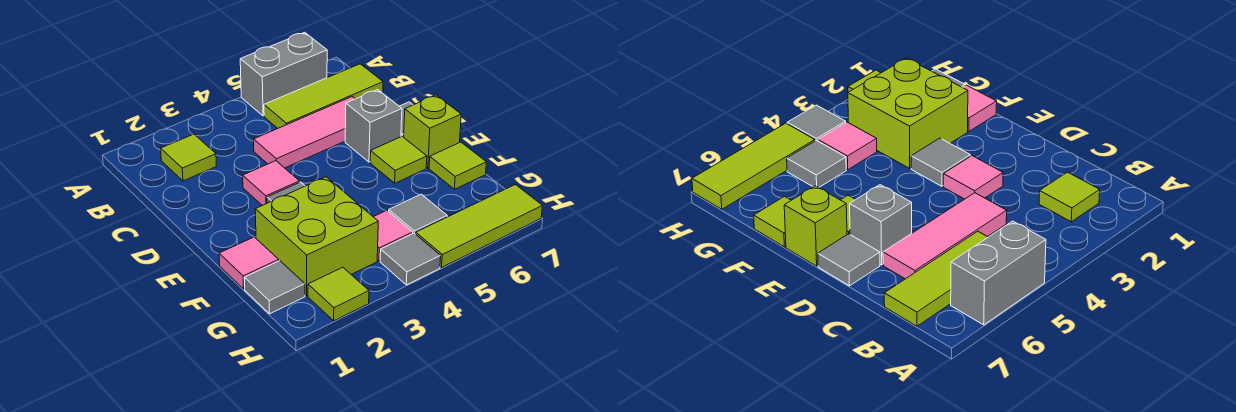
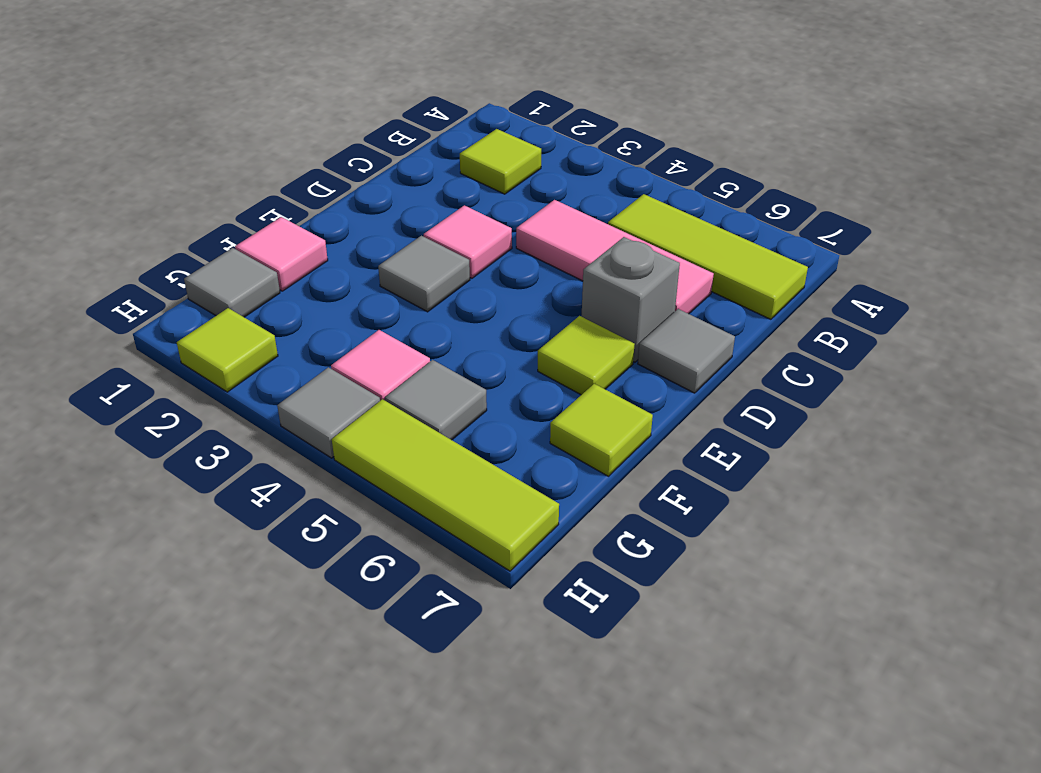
grey 1x2 brick [240,32,327,116] -> none
lime 1x1 brick [404,95,461,168] -> none
lime 2x2 brick [255,177,378,296] -> none

